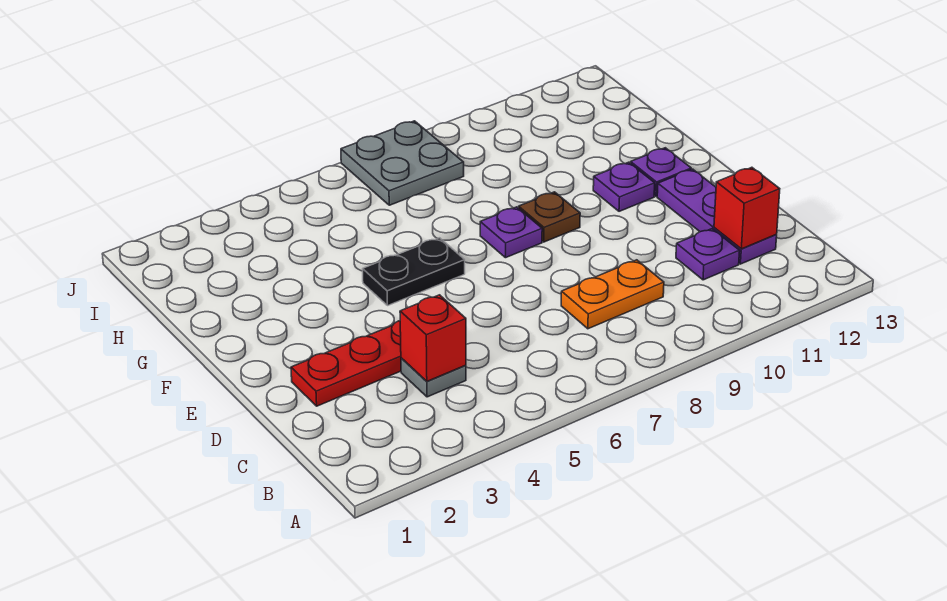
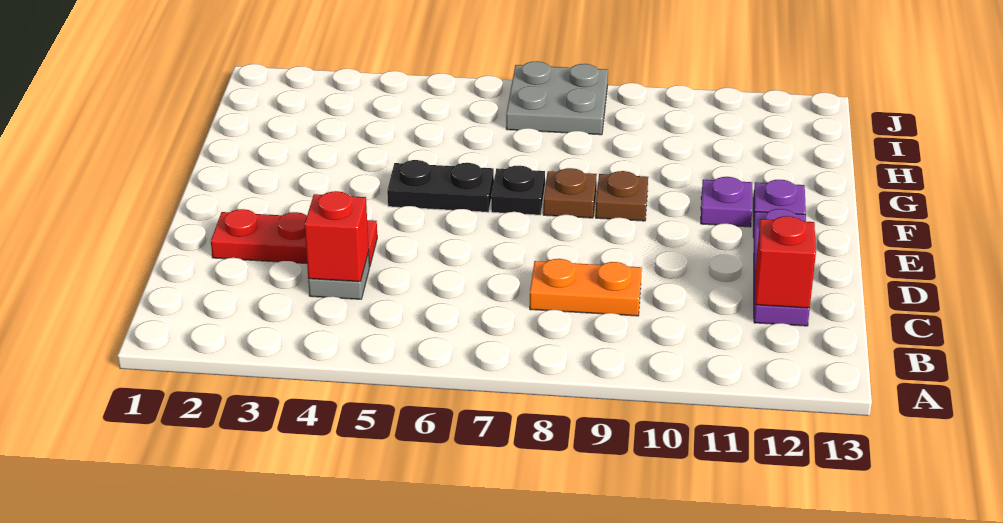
purple 1x1 plate [676,229,740,280] -> none
none -> black 1x1 plate [491,166,545,215]
purple 1x1 plate [480,207,542,258] -> brown 1x1 plate [543,168,597,218]

